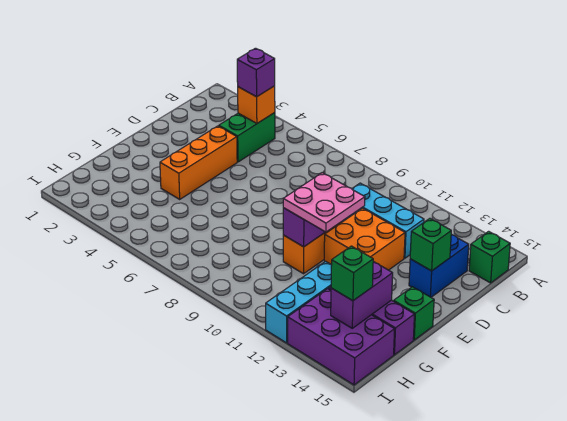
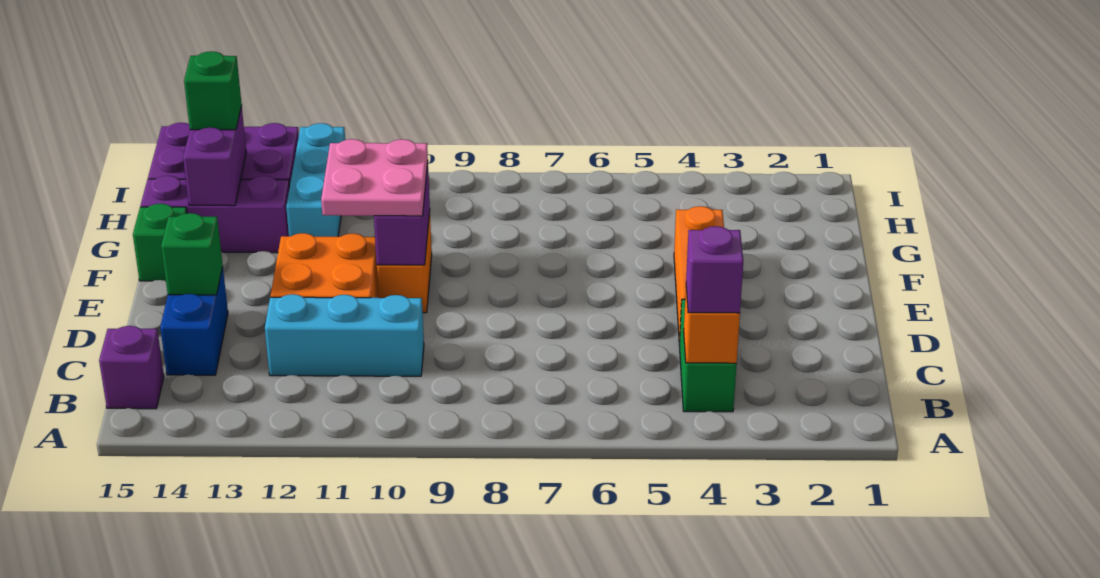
green 1x1 brick [469,231,510,283] -> purple 1x1 brick [99,326,164,409]

